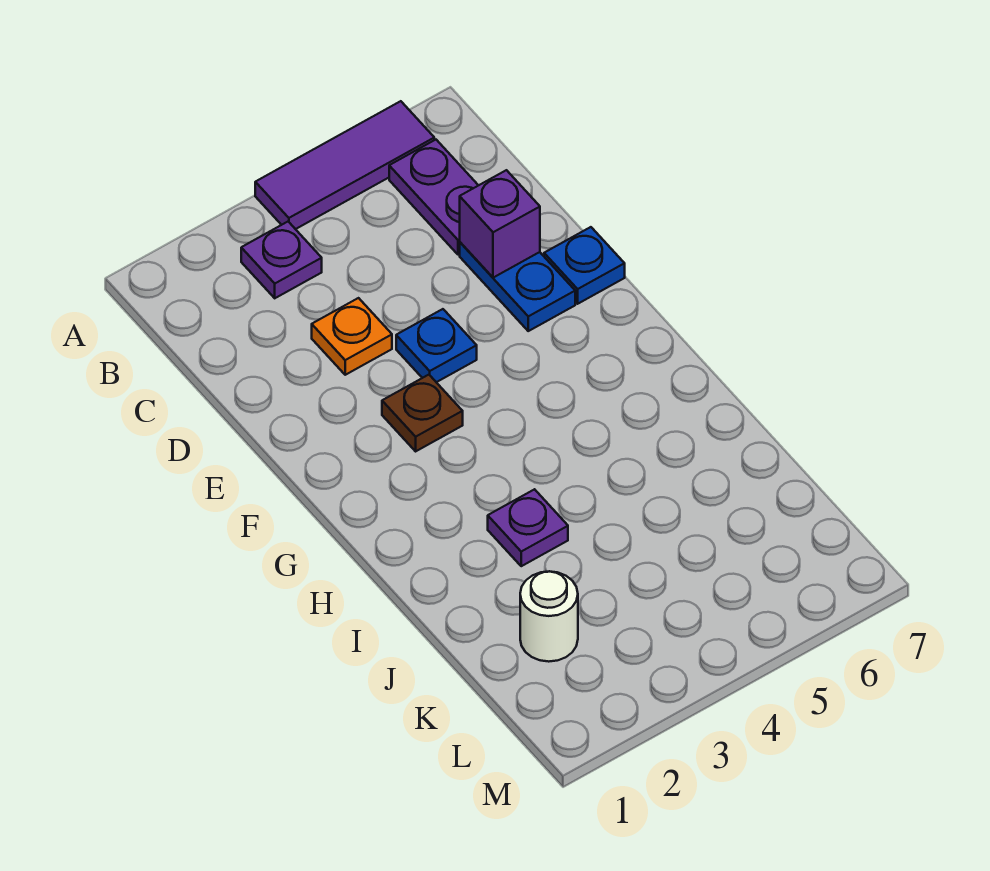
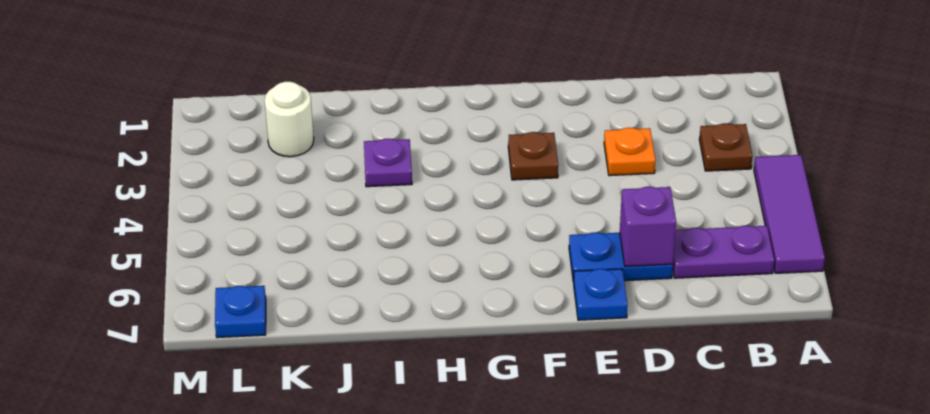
purple 1x1 plate [241,222,322,298] -> brown 1x1 plate [699,123,753,171]
blue 1x1 plate [396,309,477,382] -> blue 1x1 plate moved to [215,286,266,338]

